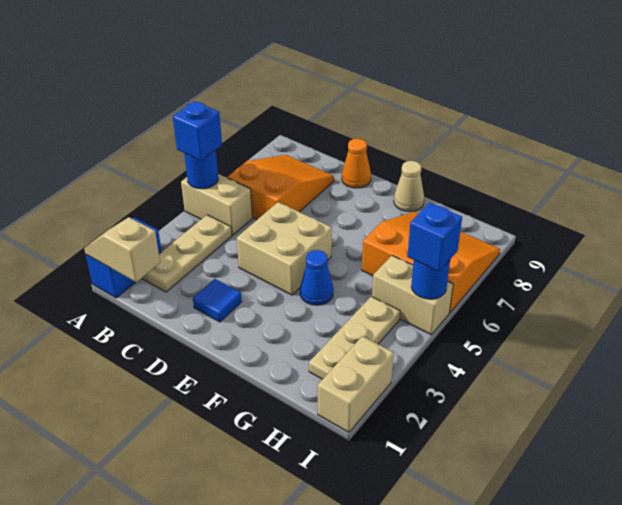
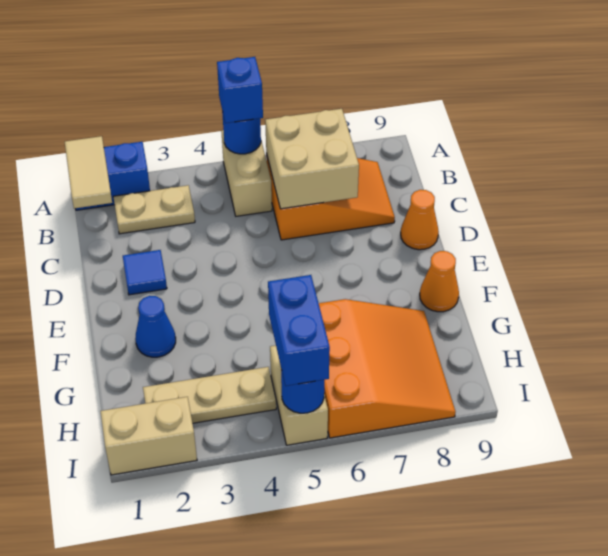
tan 1x2 slope [84,217,160,282] -> tan 1x2 tile [65,136,112,209]
tan 1x3 plate [142,215,232,292] -> tan 1x2 plate [113,185,195,234]
tan 2x2 brick [237,202,332,295] -> tan 2x2 brick moved to [265,109,359,209]
blue 1x1 cone [300,250,334,305] -> blue 1x1 cone moved to [135,296,176,357]
tan 1x1 cone [394,161,424,211] -> orange 1x1 cone [420,251,459,312]
blue 1x1 brick [407,203,462,271] -> blue 1x2 brick [268,275,330,386]

